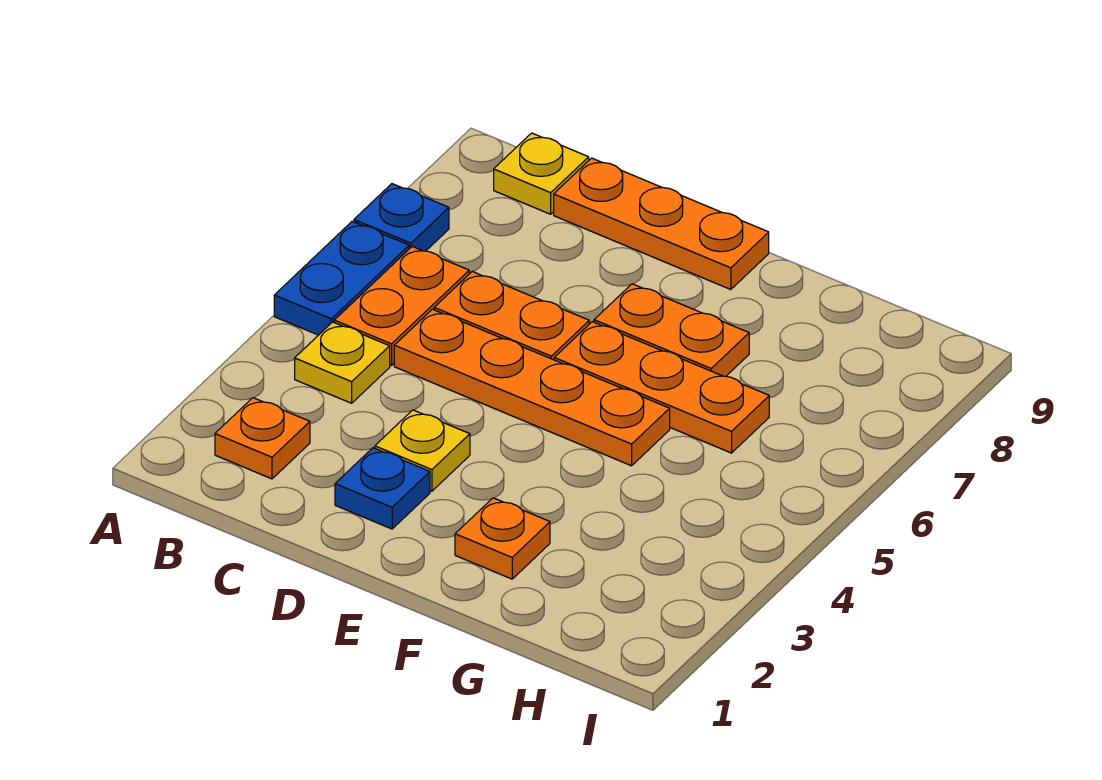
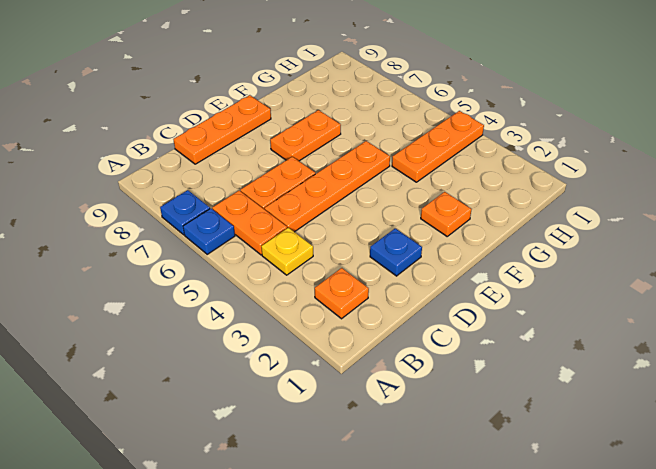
blue 1x2 plate [274,221,409,335] -> blue 1x1 plate [183,209,235,254]
yellow 1x1 plate [494,133,589,214] -> none
yellow 1x1 plate [375,410,470,491] -> none
orange 1x3 plate [554,322,769,453] -> orange 1x3 plate moved to [392,111,484,182]

